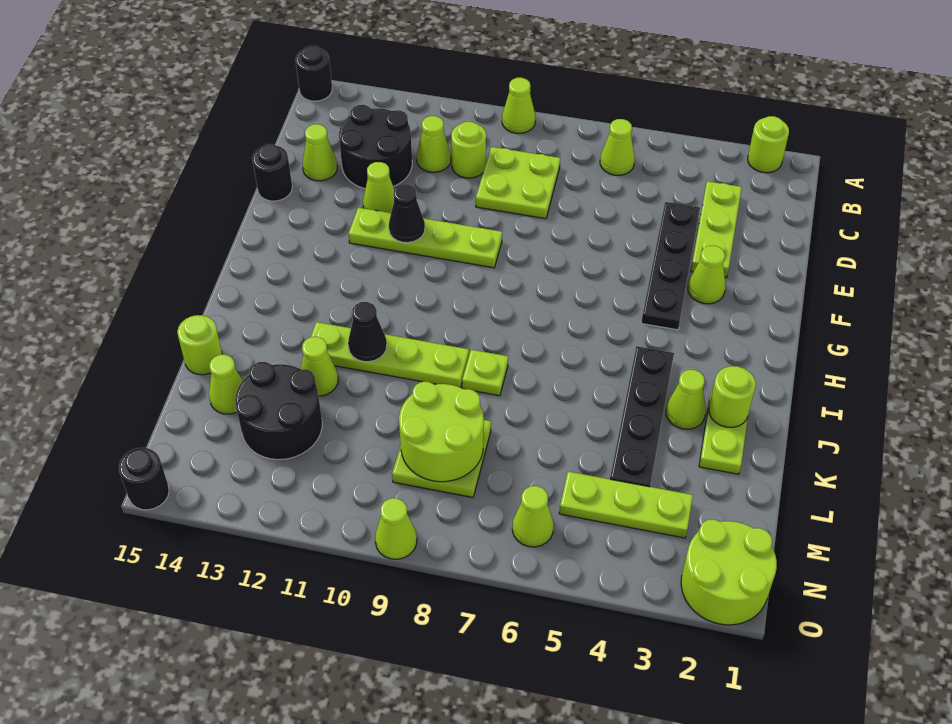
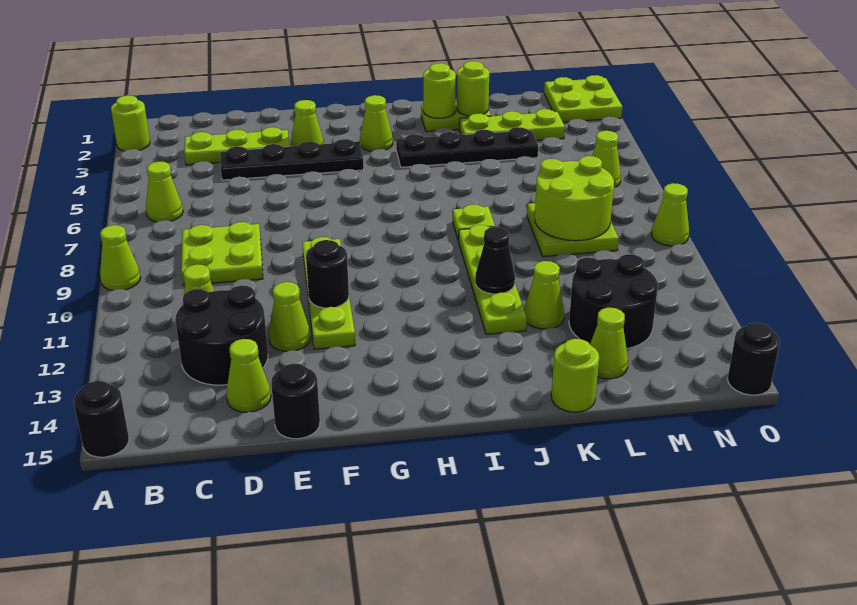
lime 1x1 round brick [451,122,486,178] -> lime 1x1 round brick moved to [457,61,489,116]
black 1x1 cone [389,184,425,243] -> black 1x1 round brick [306,240,349,308]
lime 1x1 cone [666,370,706,429] -> lime 1x1 cone moved to [360,95,393,151]
lime 1x3 plate [559,472,693,538] -> lime 1x3 plate turned to [459,109,565,140]
lime 2x2 round brick [681,520,777,625] -> lime 2x2 plate [544,75,623,122]

